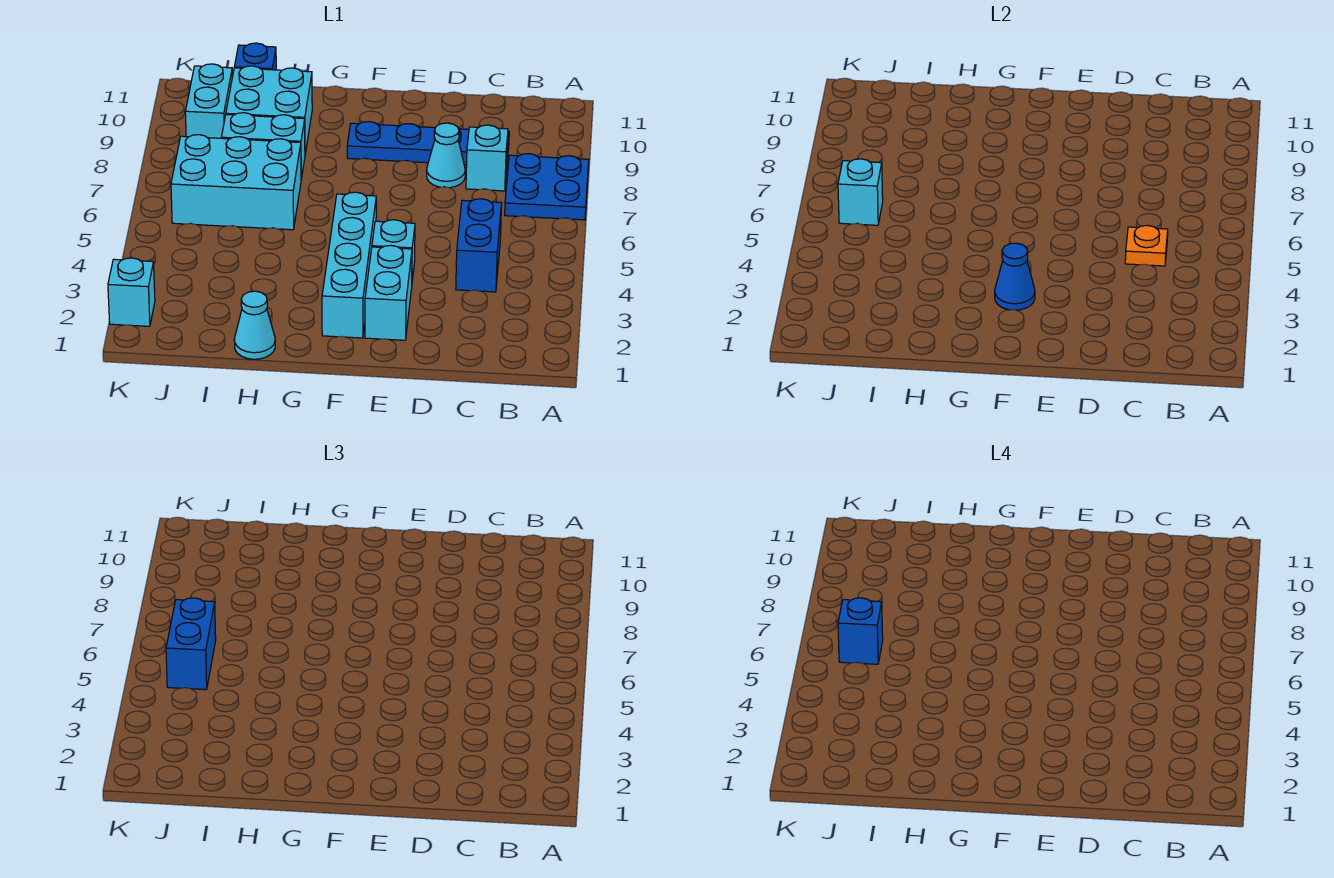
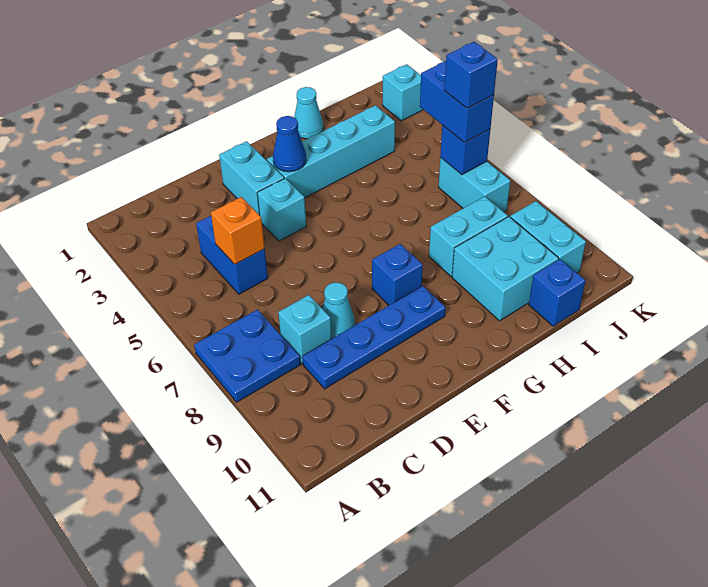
orange 1x1 plate [1125,225,1168,266] -> orange 1x1 brick [211,197,265,264]
cyan 1x4 brick [322,192,376,338] -> cyan 1x4 brick turned to [267,105,395,198]
none -> blue 1x1 brick [372,244,423,305]
cyan 2x3 brick [171,135,301,230] -> cyan 1x2 brick [439,158,510,212]
cyan 1x1 brick [838,159,883,225] -> blue 1x1 brick [440,125,490,175]

